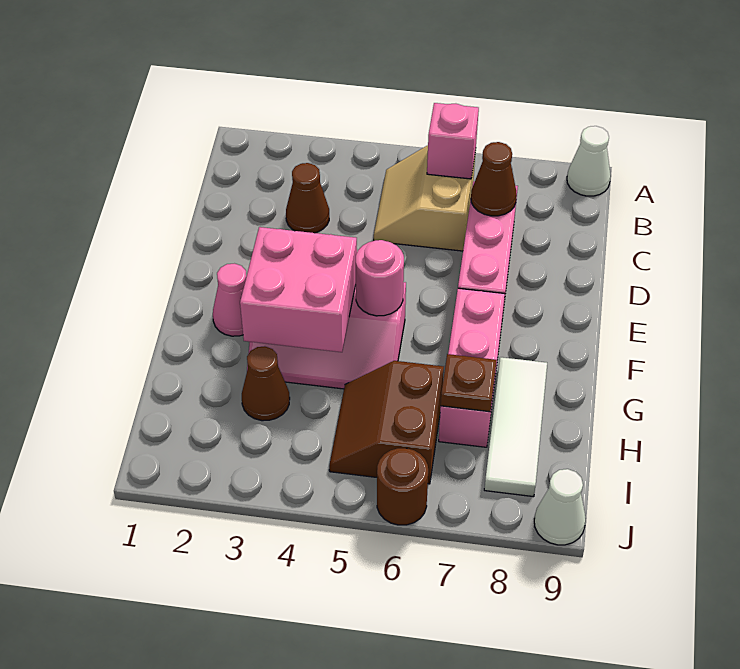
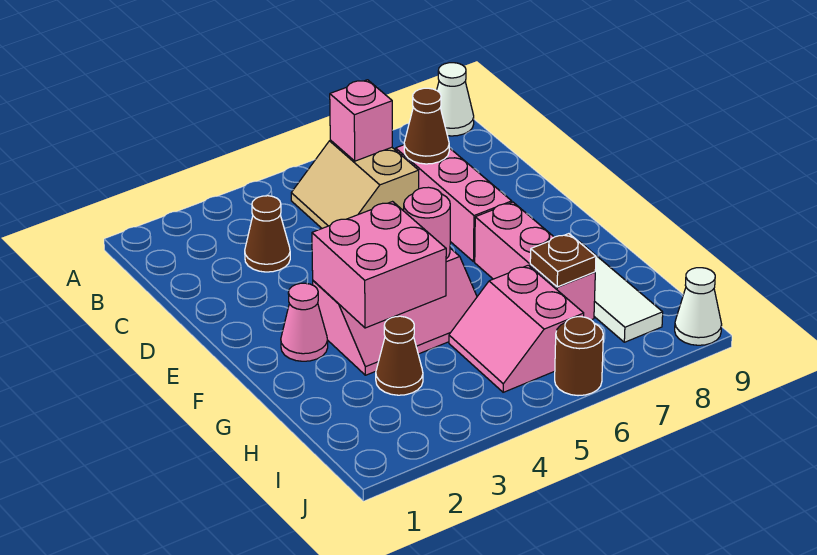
brown 2x2 slope [329,361,444,484] -> pink 2x2 slope [449,265,584,392]

